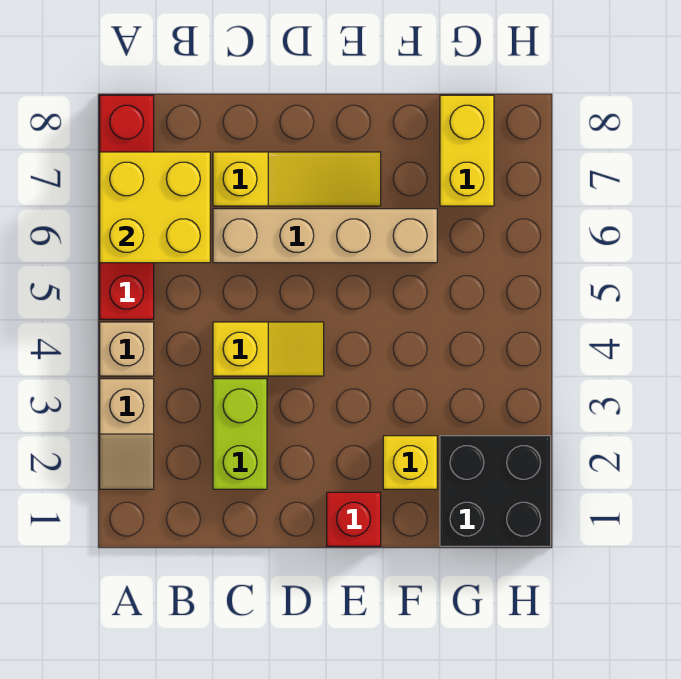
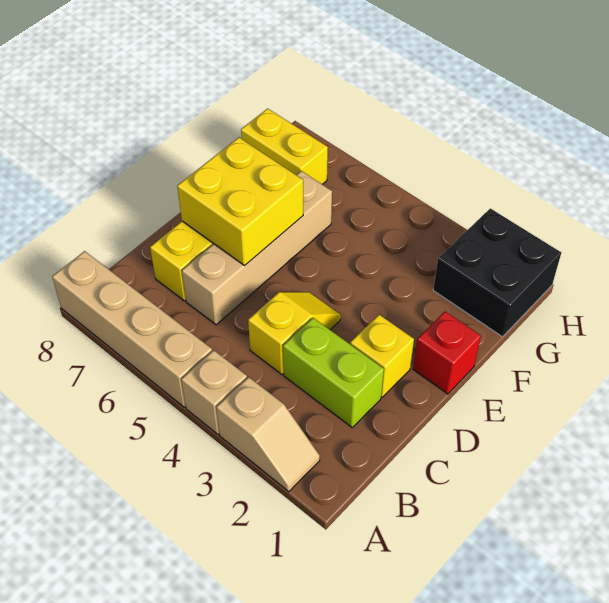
red 1x4 brick [100,95,154,319] -> tan 1x4 brick [52,251,212,407]
yellow 2x2 brick [100,152,210,263] -> yellow 2x2 brick moved to [177,138,303,265]
yellow 1x1 brick [383,436,437,489] -> yellow 1x1 brick moved to [350,315,414,397]

